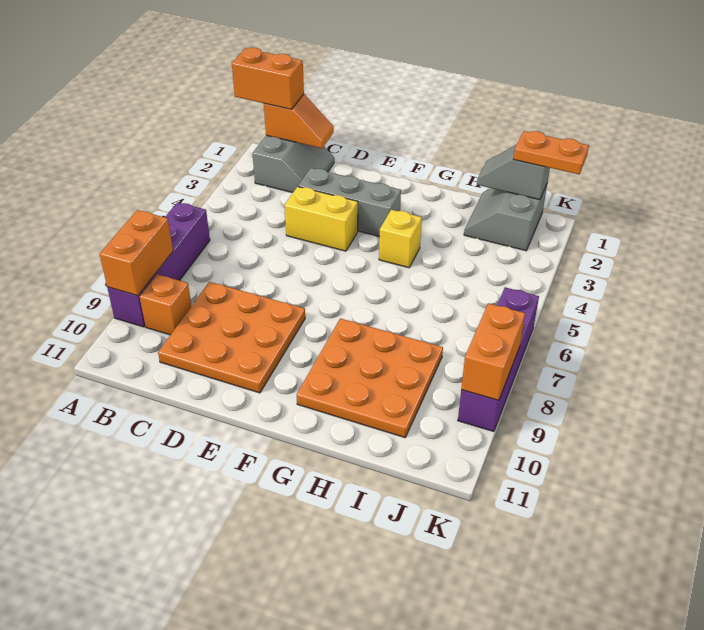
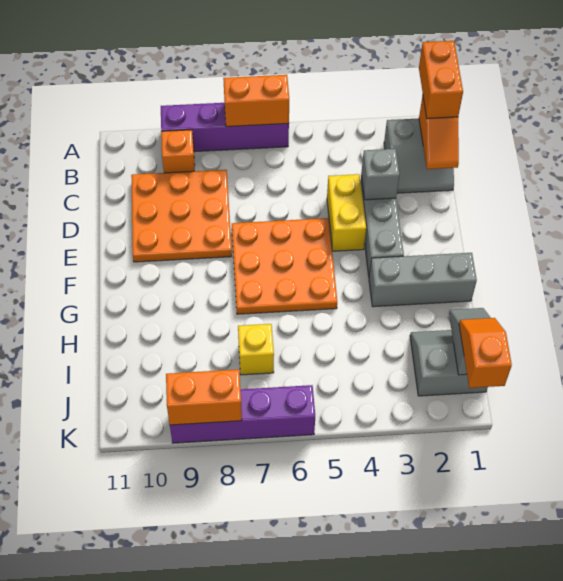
orange 1x2 brick [100,210,173,296] -> orange 1x2 brick moved to [223,75,289,127]
none -> grey 1x1 brick [361,149,399,200]
none -> grey 1x3 brick [369,253,477,307]
yellow 1x1 brick [379,210,422,268] -> yellow 1x1 brick moved to [238,324,274,375]
orange 3x3 plate [297,318,443,438] -> orange 3x3 plate moved to [232,218,337,314]
orange 1x2 plate [513,131,589,174] -> orange 1x2 slope [459,318,512,388]

